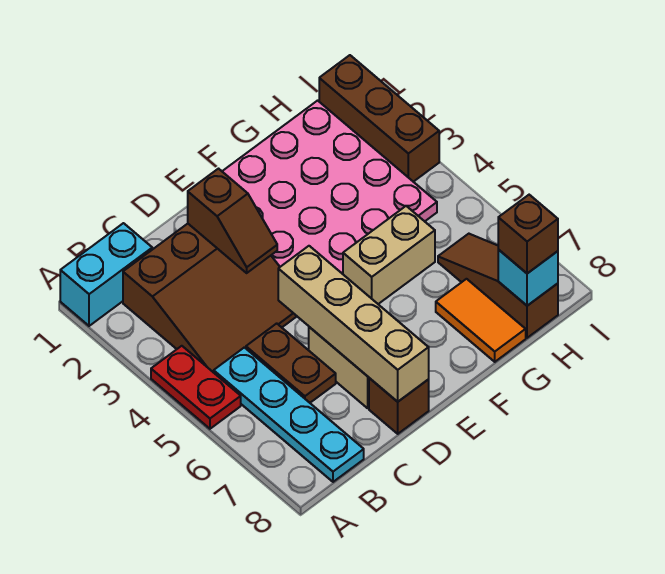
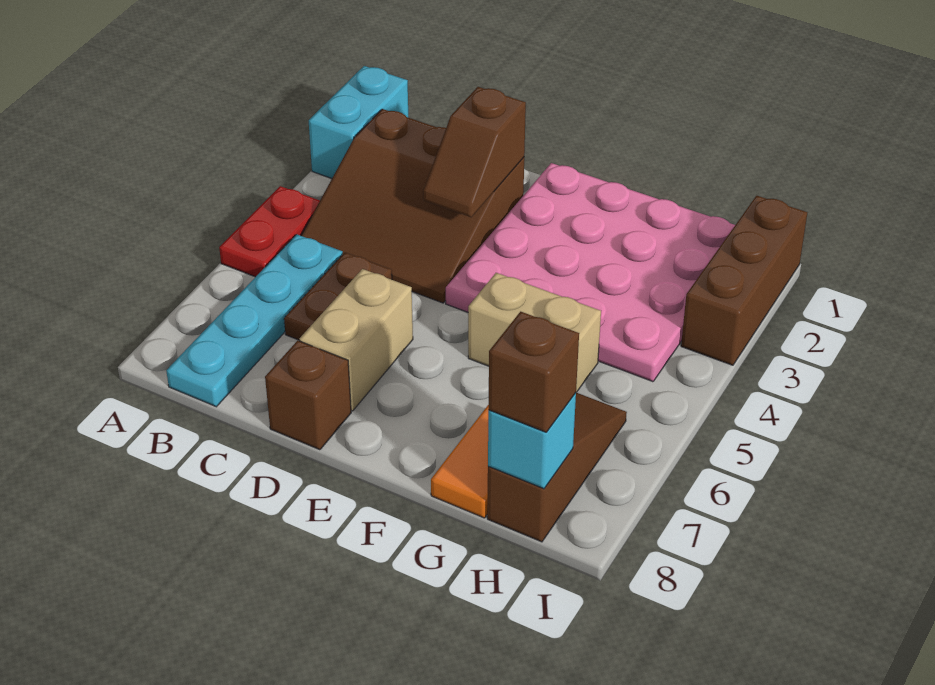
cyan 1x2 brick [60,223,152,326] -> cyan 1x2 brick turned to [309,66,408,178]
tan 1x4 brick [278,246,429,402] -> none

